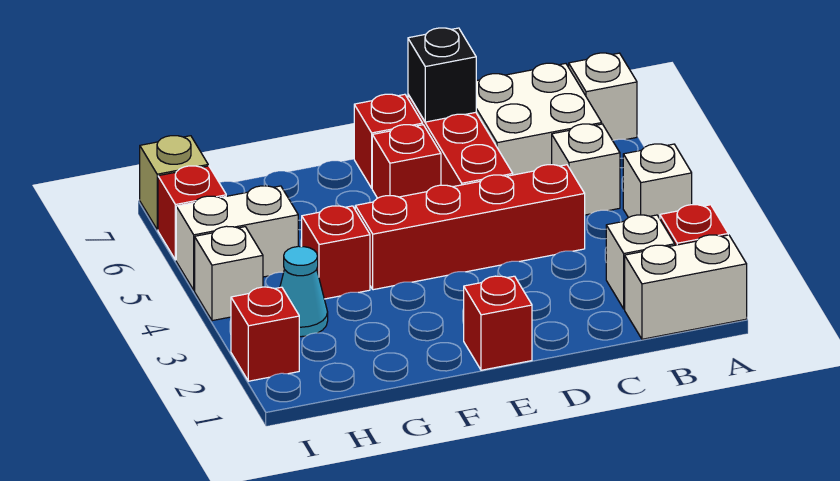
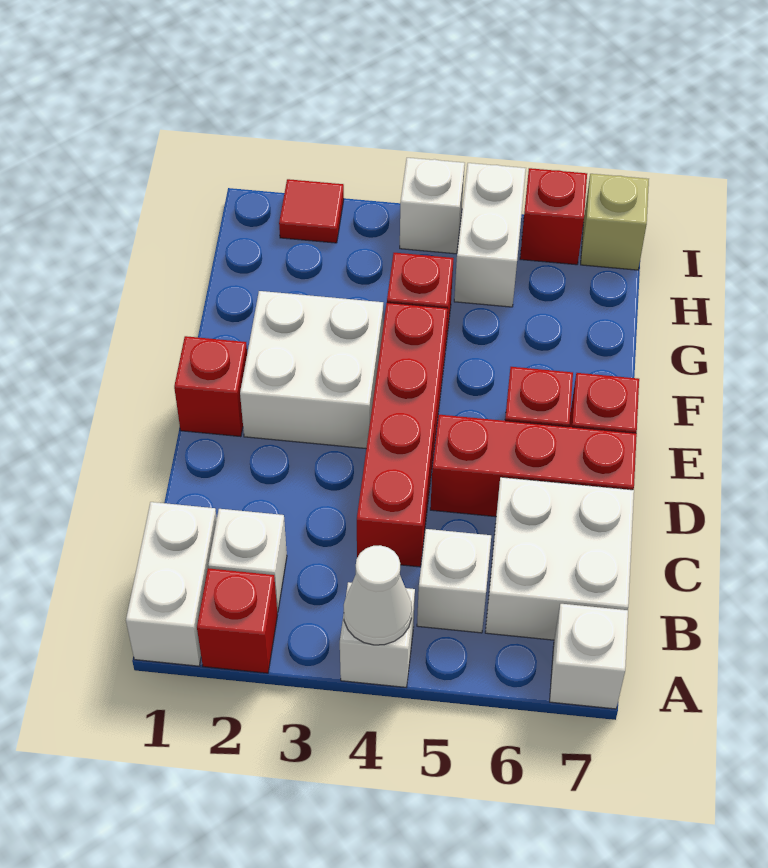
none -> white 1x1 cone [344,545,412,645]
black 1x1 brick [408,28,476,122] -> none
none -> white 2x2 brick [240,291,383,448]
cyan 1x1 cone [280,246,328,337] -> none
red 1x1 brick [231,287,299,381] -> red 1x1 tile [279,179,344,243]

